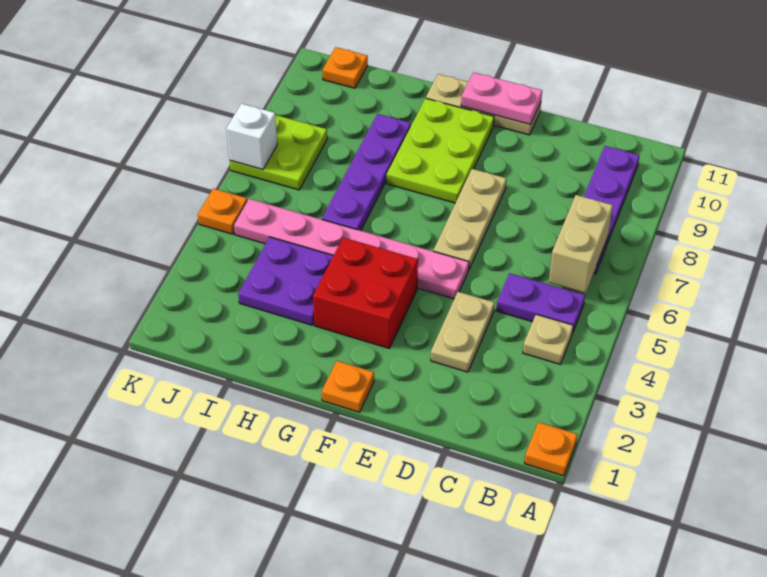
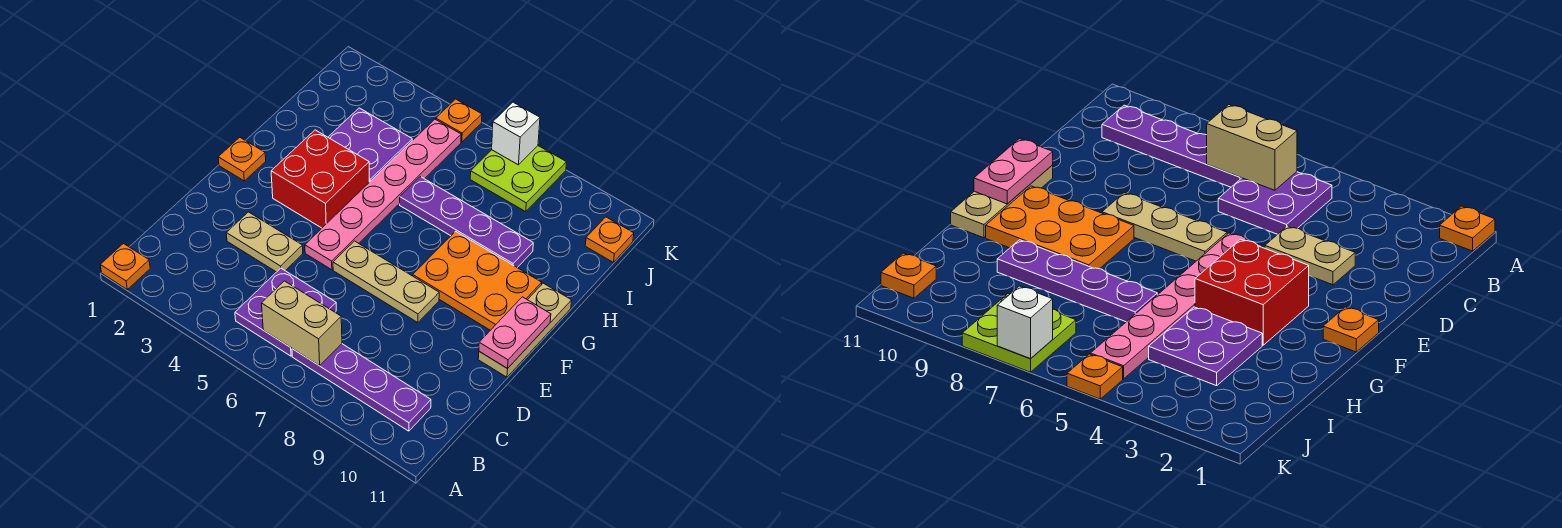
tan 1x1 plate [523,314,573,364] -> none
purple 1x2 plate [496,273,585,333] -> purple 2x2 plate [235,268,336,356]
lime 2x3 plate [387,98,494,203] -> orange 2x3 plate [413,231,542,330]

